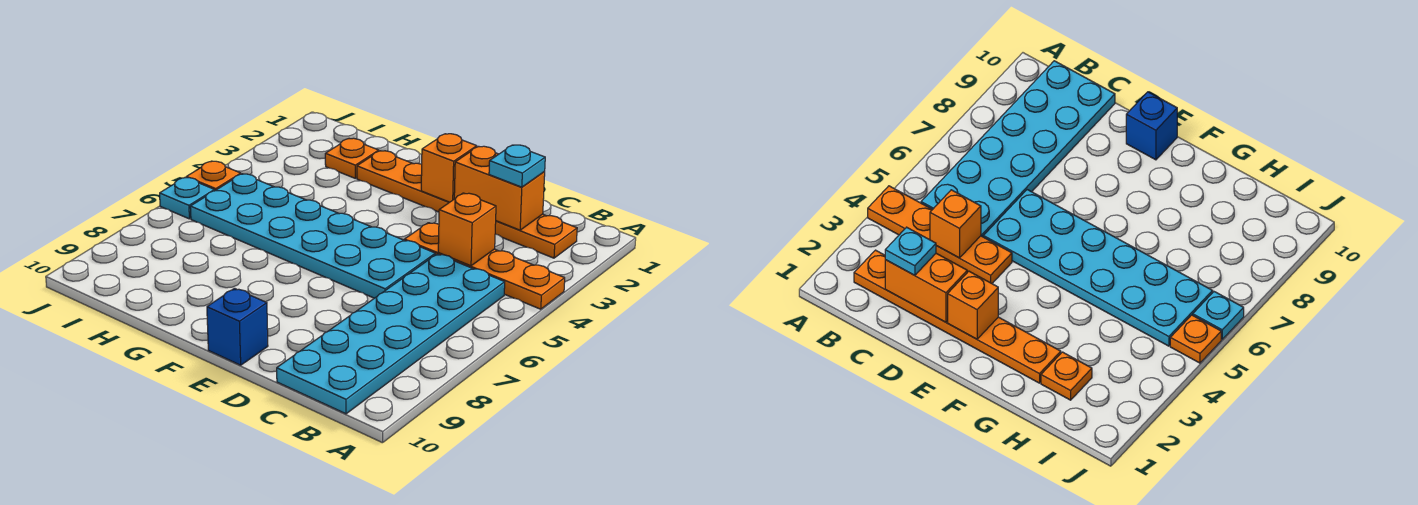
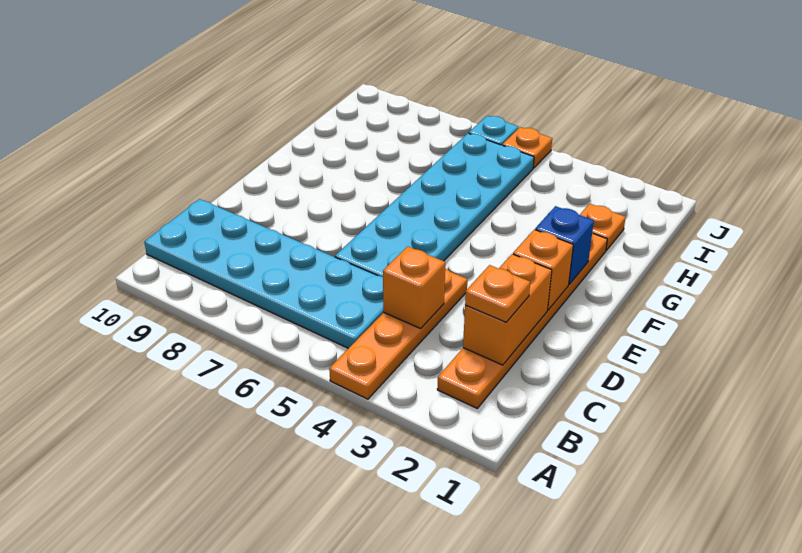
cyan 1x1 plate [489,145,545,187] -> orange 1x1 plate [465,265,530,322]
blue 1x1 brick [207,288,268,365] -> blue 1x1 brick moved to [535,206,594,284]

